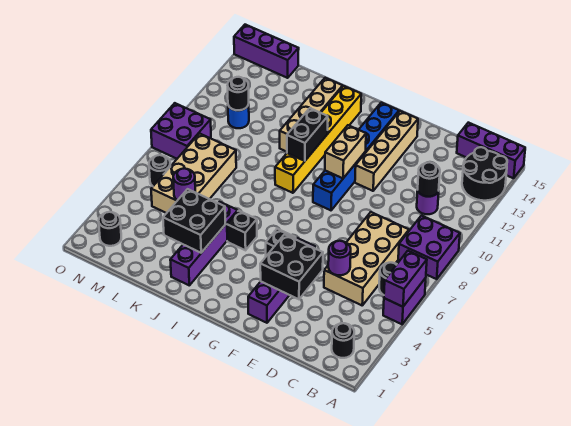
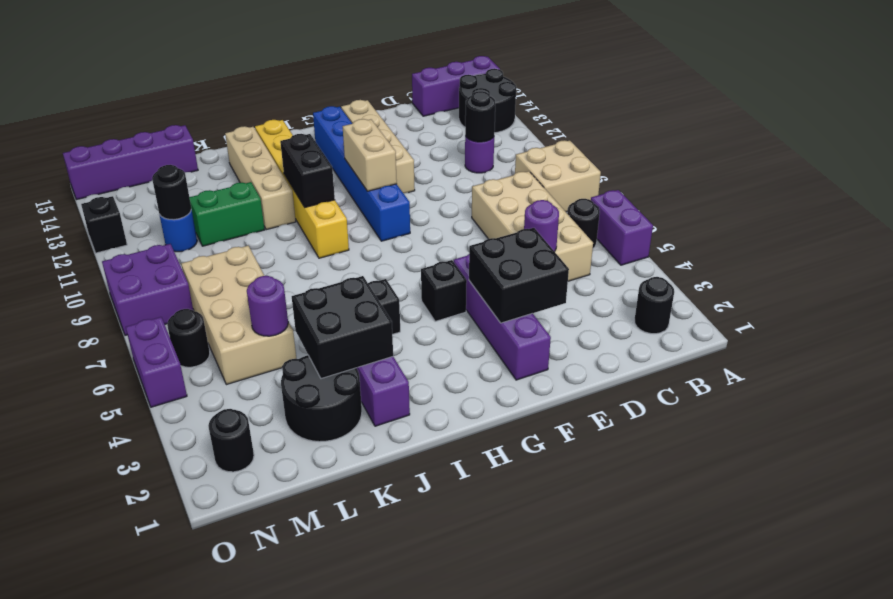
purple 1x2 brick [384,251,427,307] -> purple 1x2 brick moved to [126,317,187,407]
purple 2x2 brick [398,215,460,279] -> tan 2x2 brick [515,140,601,212]
none -> black 2x2 round brick [281,355,362,442]
none -> green 1x2 brick [189,182,265,246]
purple 1x3 brick [234,25,299,78] -> purple 1x4 brick [63,125,198,200]
none -> black 1x1 brick [81,196,127,253]

